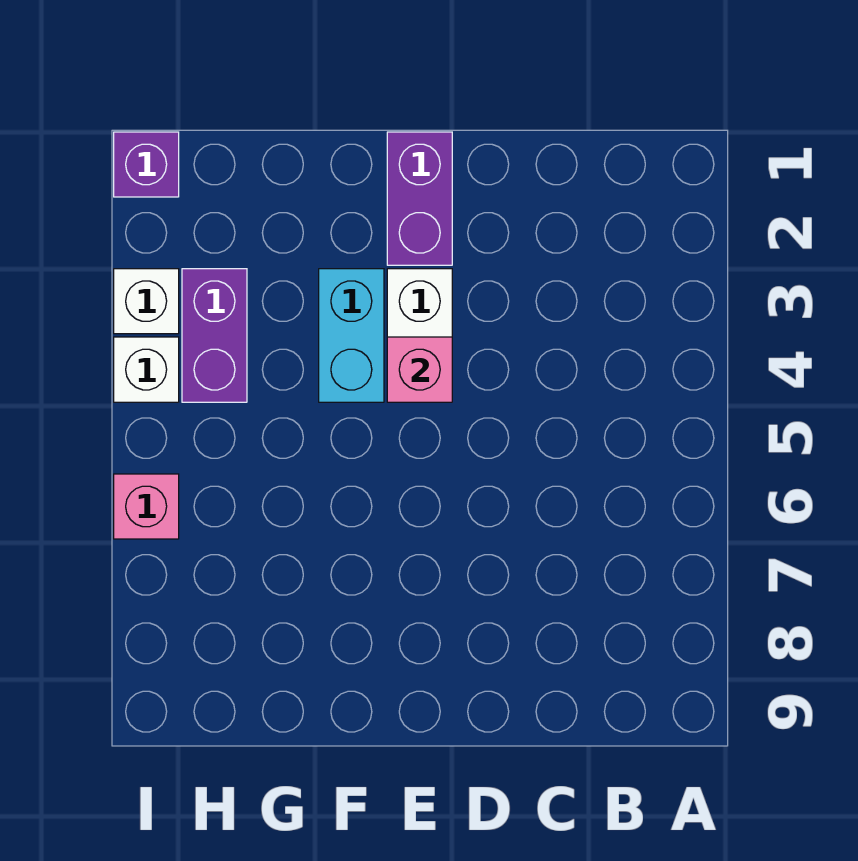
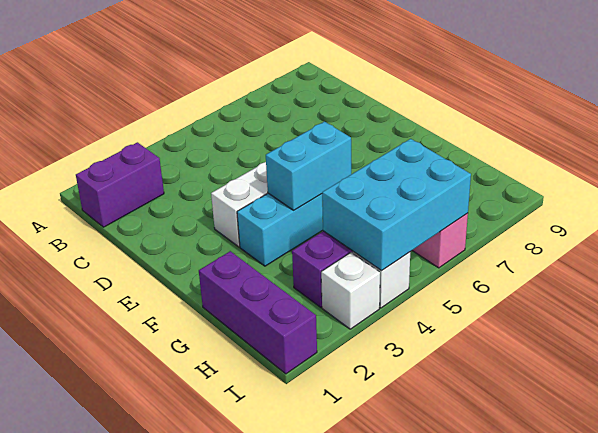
purple 1x2 brick [387,132,452,265] -> purple 1x2 brick moved to [76,142,164,227]
pink 1x1 brick [387,337,452,402] -> none
none -> cyan 1x2 brick [266,121,351,210]
none -> cyan 2x3 brick [322,139,471,271]
purple 1x1 brick [114,132,179,197] -> purple 1x3 brick [199,251,317,374]

